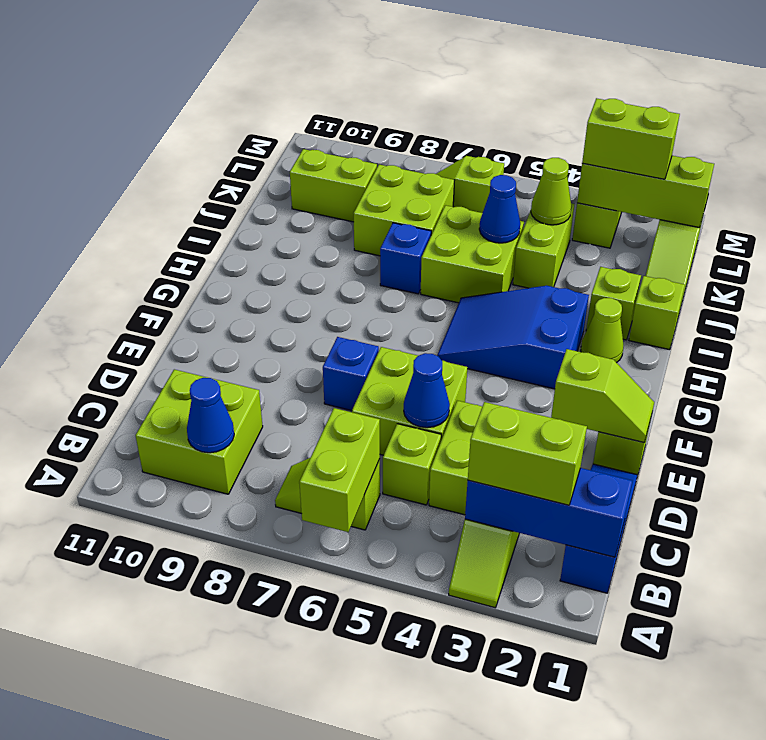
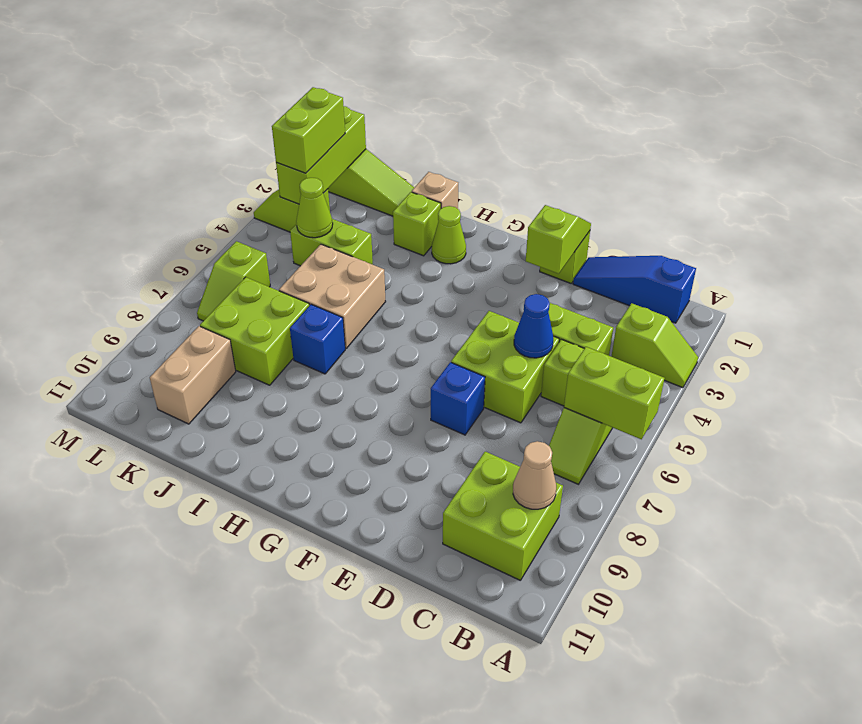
blue 1x3 brick [465,468,632,557] -> none
lime 1x2 brick [468,402,587,505] -> none
blue 1x1 cone [187,378,234,453] -> tan 1x1 cone [513,441,556,509]
blue 2x3 slope [437,286,589,389] -> none
lime 1x1 brick [629,276,685,350] -> tan 1x1 brick [412,172,458,209]
lime 2x2 brick [421,205,524,303] -> tan 2x2 brick [279,244,386,348]
blue 1x1 cone [479,175,520,243] -> none
lime 1x2 brick [290,149,377,222] -> tan 1x2 brick [150,326,236,424]

